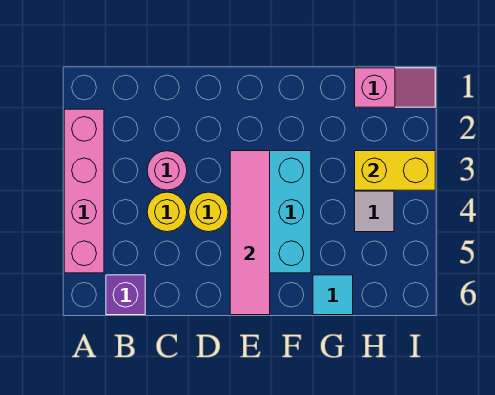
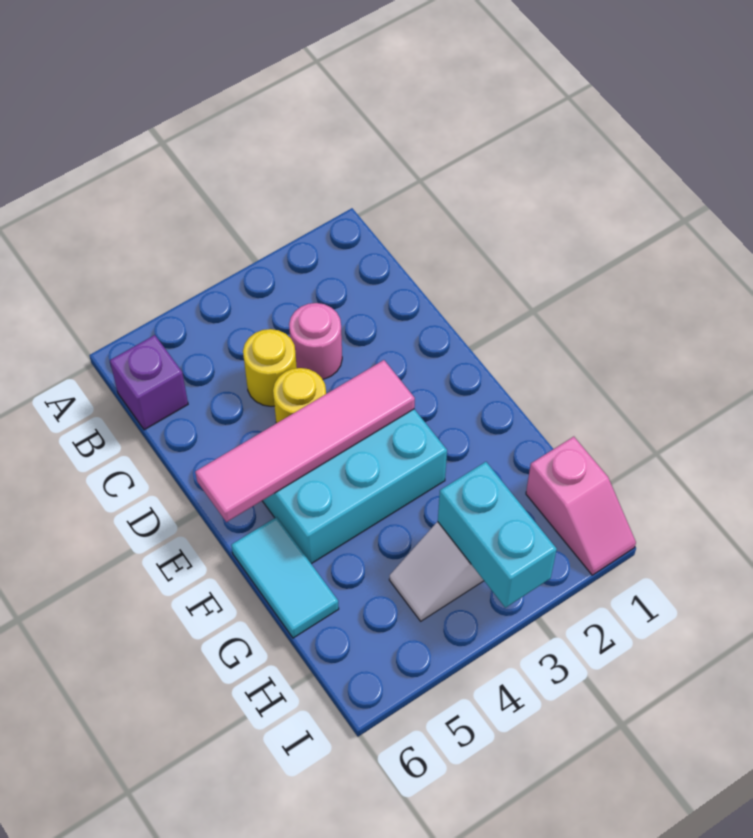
pink 1x4 brick [64,109,104,273] -> none
cyan 1x1 tile [313,275,353,315] -> cyan 1x2 tile [231,517,339,638]
yellow 1x2 brick [355,151,435,190] -> cyan 1x2 brick [438,462,557,608]

